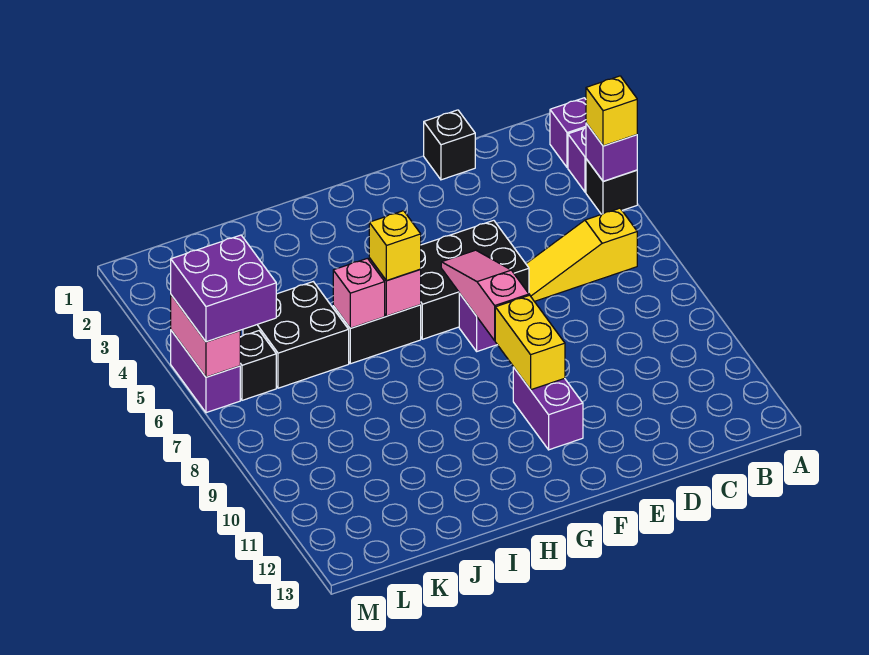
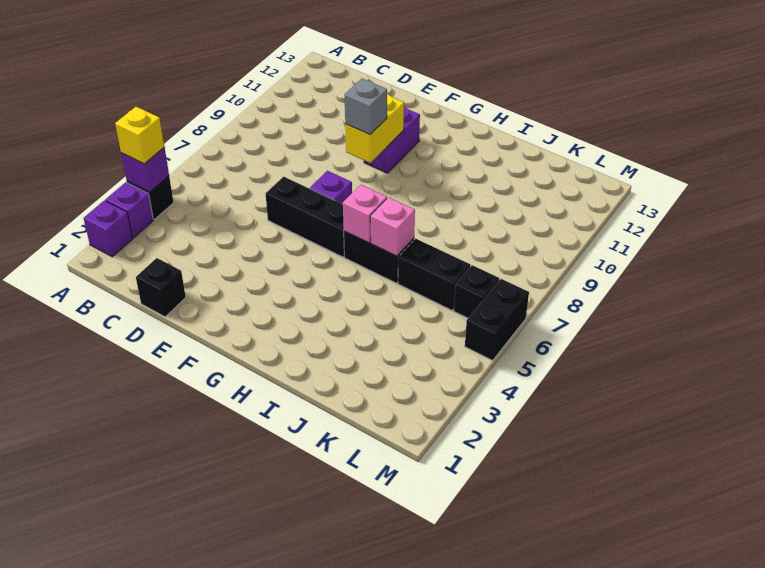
yellow 1x3 slope [526,208,637,301] -> none
black 2x3 brick [421,220,529,339] -> black 1x3 brick [266,177,344,257]
pink 1x3 slope [441,250,529,340] -> none
none -> grey 1x1 brick [345,79,387,135]
yellow 1x1 brick [369,211,421,281] -> none
black 2x2 brick [243,282,349,388] -> black 1x2 brick [398,239,470,310]
purple 2x2 brick [171,235,276,342] -> none
purple 1x2 brick [171,331,240,413] -> black 1x2 brick [465,279,529,360]
pink 1x2 brick [171,295,240,377] -> none

